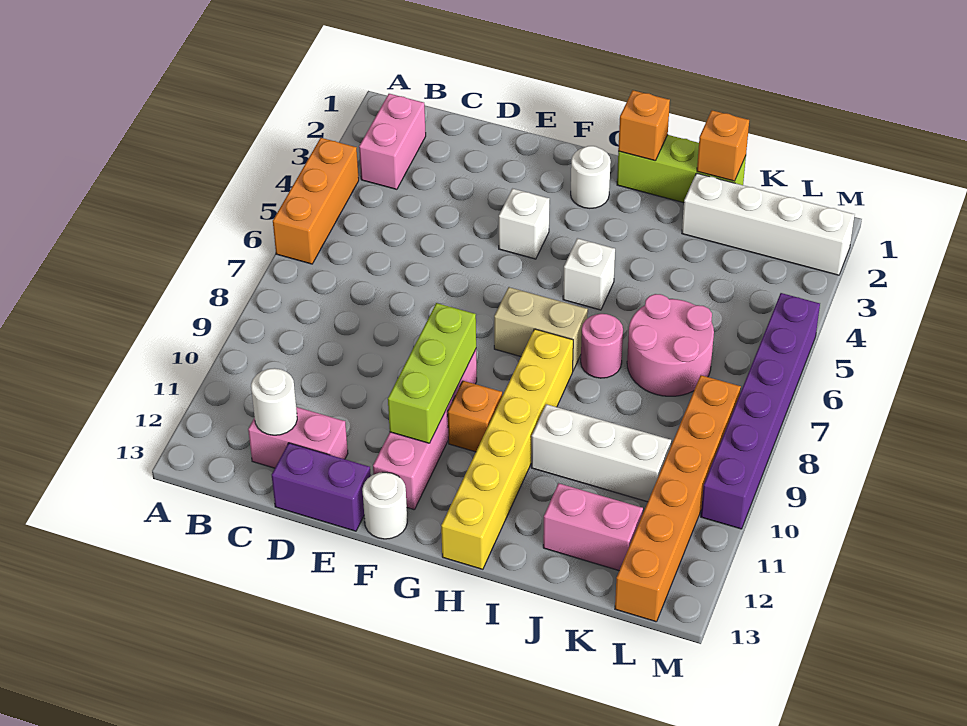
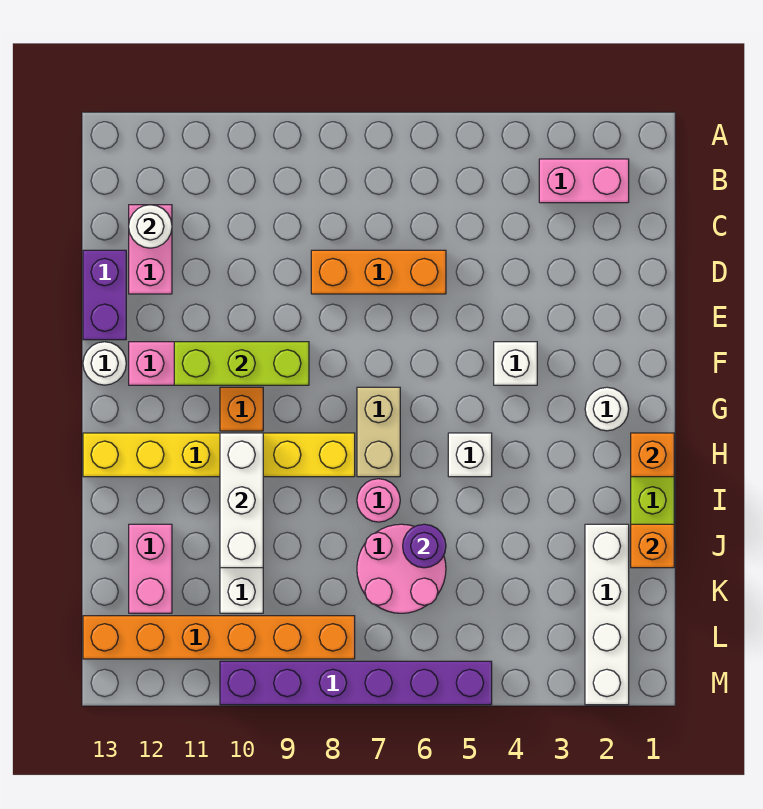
orange 1x3 brick [273,138,359,264] -> orange 1x3 brick moved to [311,250,446,294]
none -> white 1x3 brick [220,433,263,568]
none -> purple 1x1 round brick [403,524,446,568]

